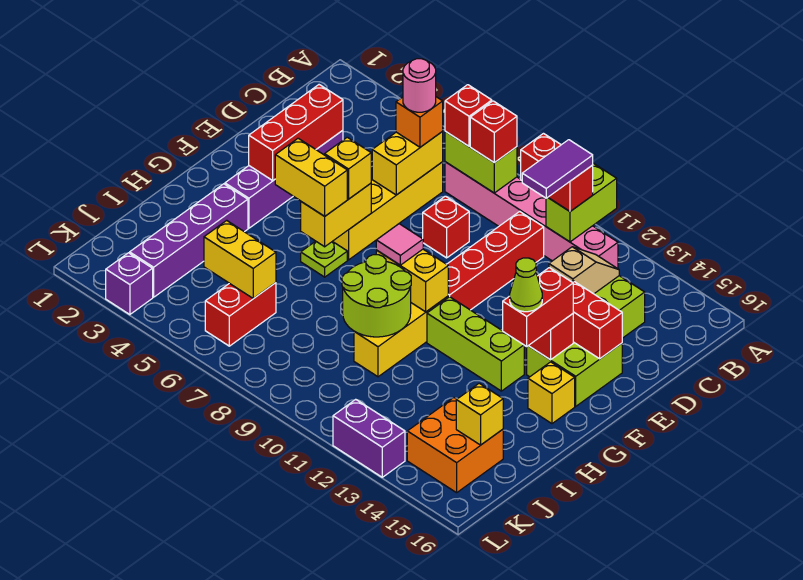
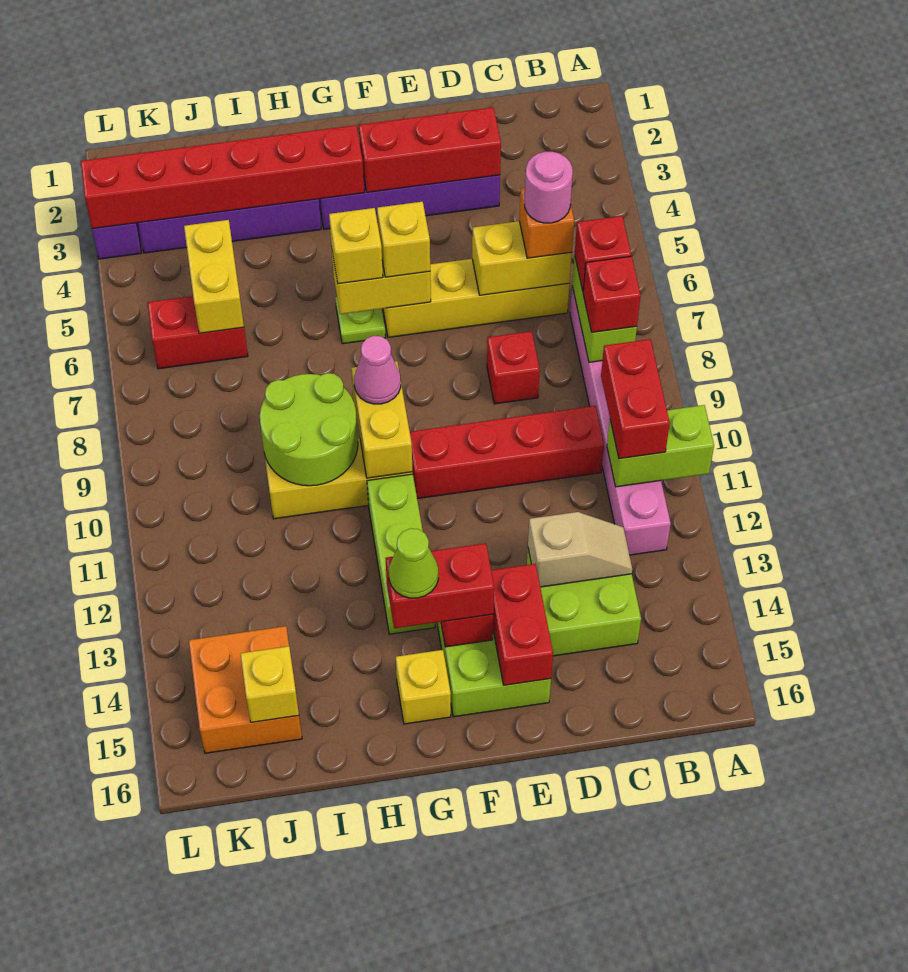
purple 1x2 tile [522,140,593,198] -> none
none -> red 1x6 brick [81,125,364,229]
yellow 1x2 brick [275,138,347,216] -> yellow 1x1 brick [329,208,383,284]
pink 1x1 tile [376,224,423,265] -> pink 1x1 cone [354,336,401,404]
purple 1x2 brick [333,399,405,477] -> none

